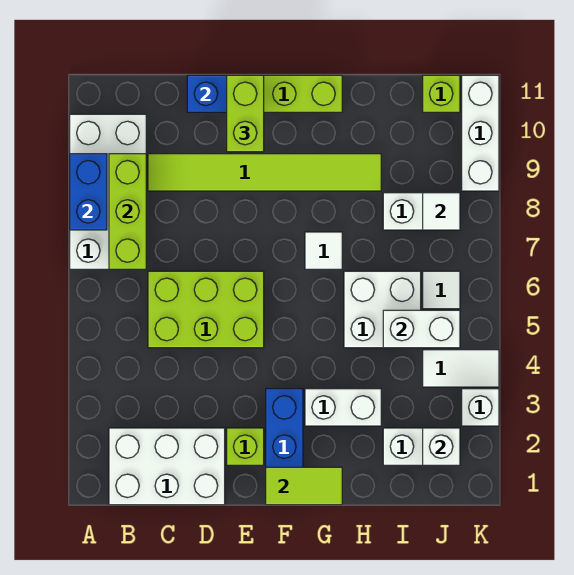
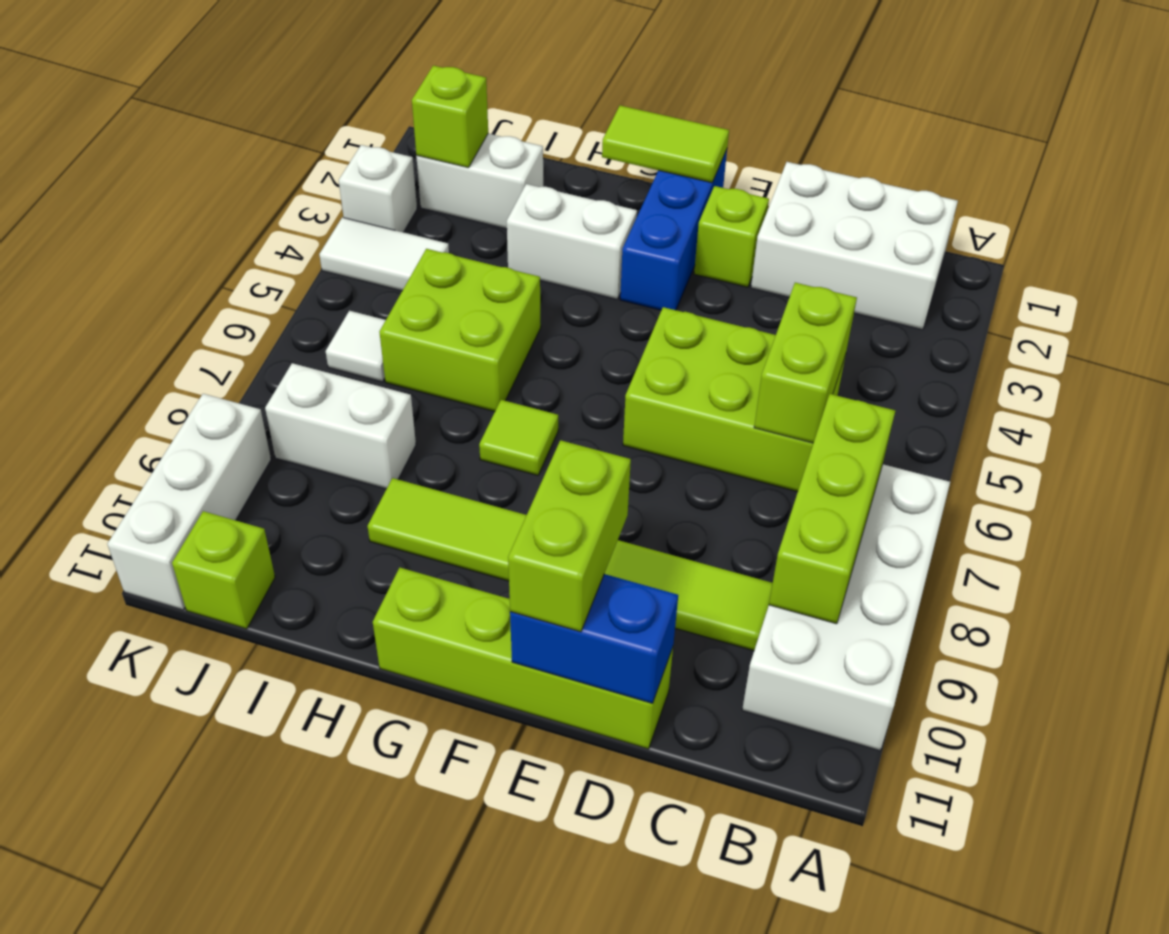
blue 1x2 brick [70,154,107,230] -> none
none -> lime 1x2 brick [754,283,857,443]
white 1x1 tile [305,232,342,269] -> lime 1x1 tile [479,400,558,475]
white 2x2 brick [344,271,421,348] -> lime 2x2 brick [380,249,541,411]
white 1x2 brick [383,310,460,348] -> none
white 1x1 brick [423,428,460,465] -> lime 1x1 brick [412,66,488,168]
white 1x1 tile [423,193,460,230] -> none

